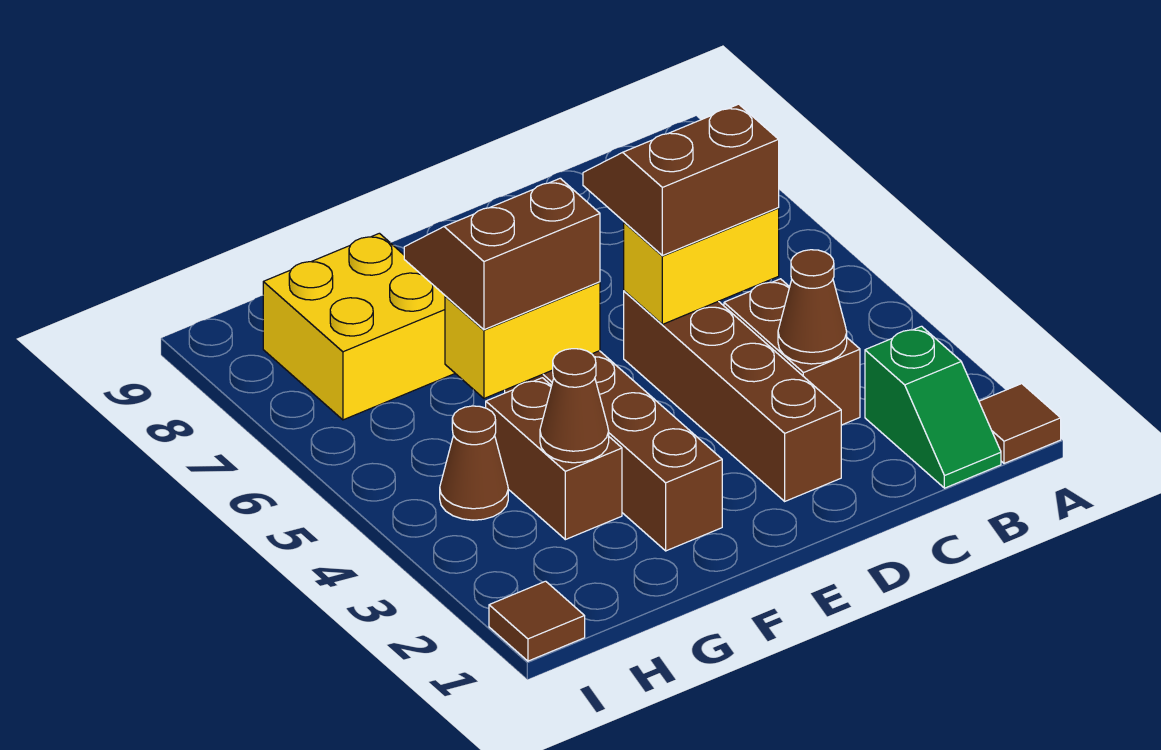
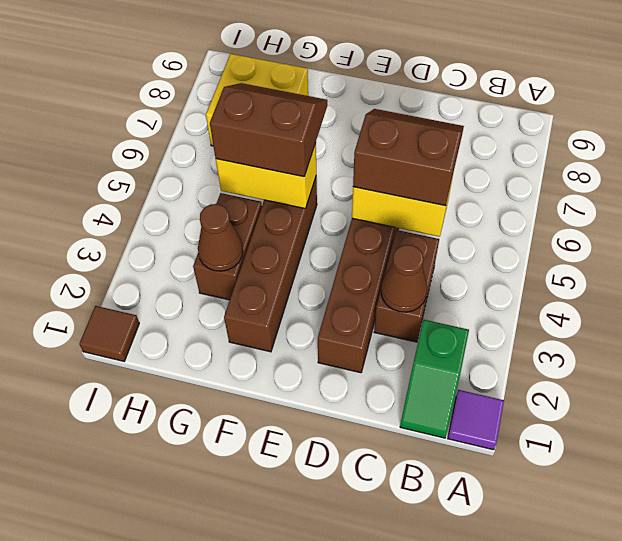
brown 1x1 tile [979,384,1061,463] -> purple 1x1 tile [448,390,504,450]
brown 1x1 cone [440,406,508,520] -> none

